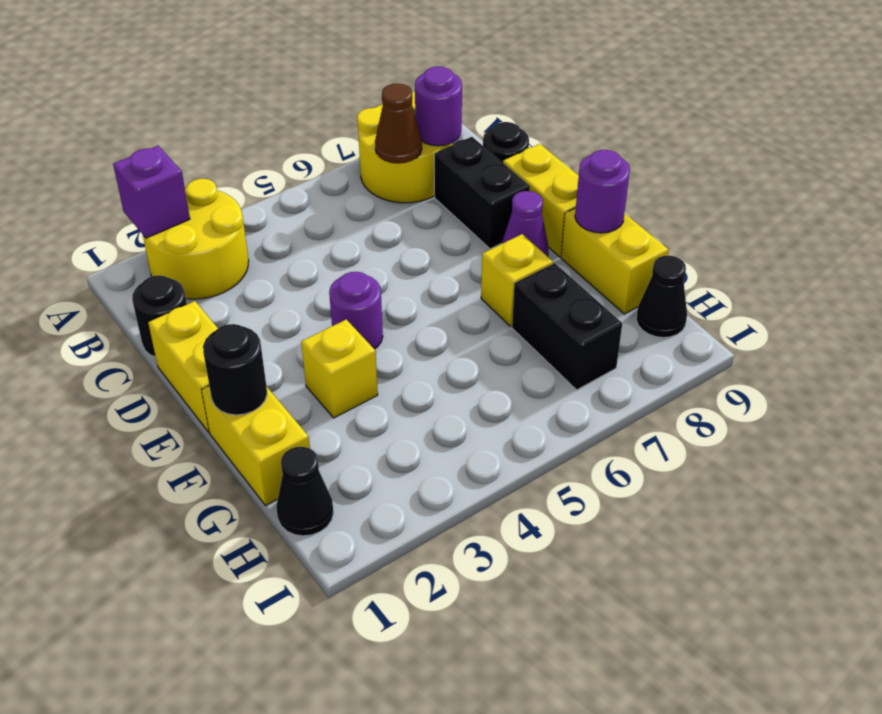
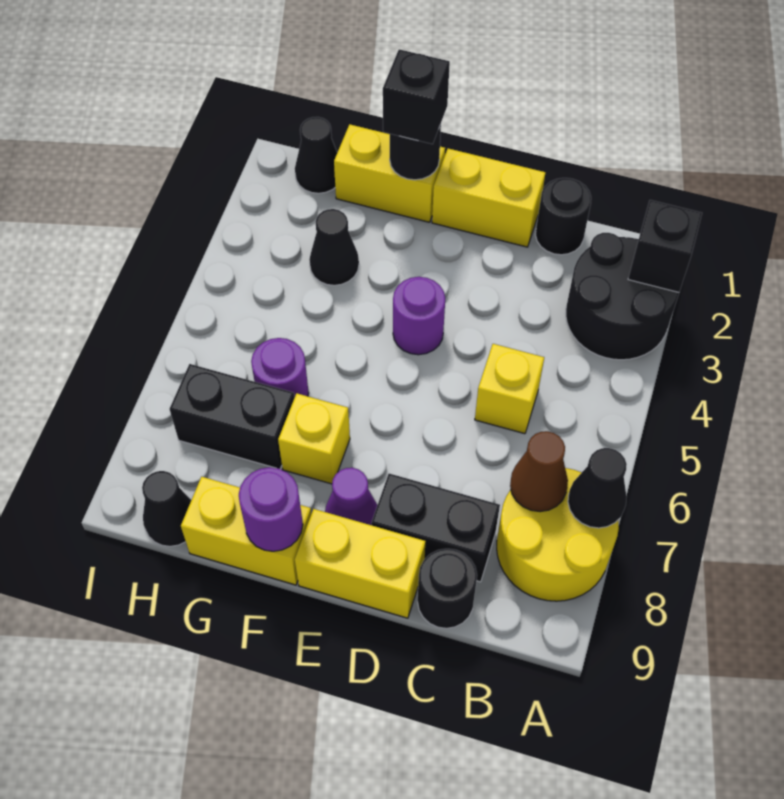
yellow 2x2 round brick [143,179,249,299] -> black 2x2 round brick [566,233,679,360]
purple 1x1 brick [113,146,190,238] -> black 1x1 brick [628,200,702,292]
none -> black 1x1 cone [568,448,627,528]
purple 1x1 round brick [415,67,462,146] -> purple 1x1 round brick moved to [251,338,309,398]
none -> black 1x1 brick [383,49,450,144]
yellow 1x1 brick [301,319,378,418] -> yellow 1x1 brick moved to [475,344,544,434]
none -> black 1x1 cone [309,209,359,285]

